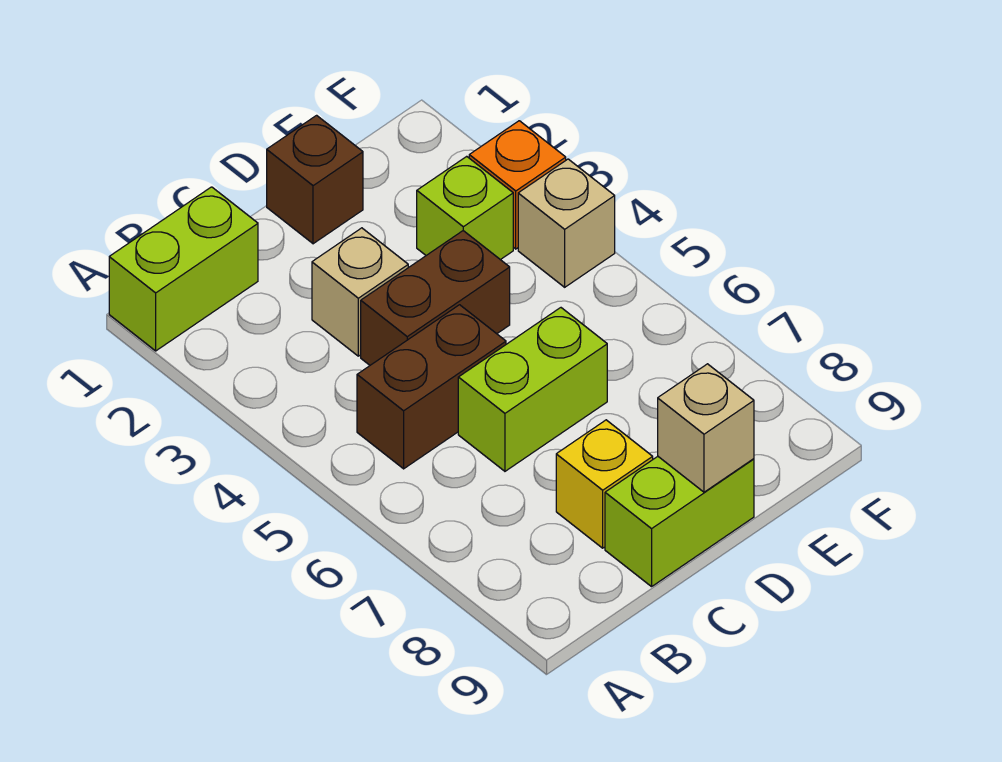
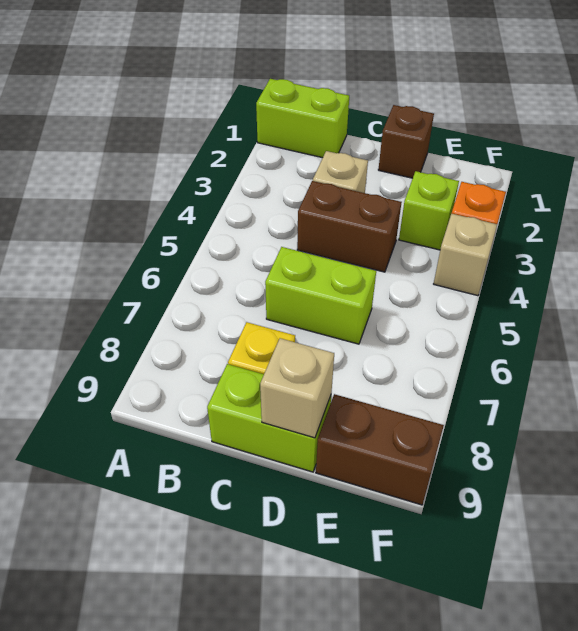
brown 1x2 brick [357,305,506,469] -> brown 1x2 brick moved to [316,394,444,505]

